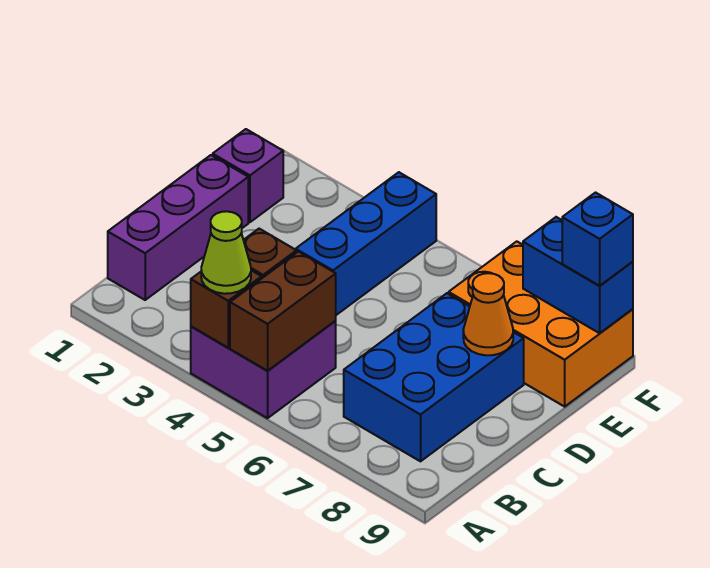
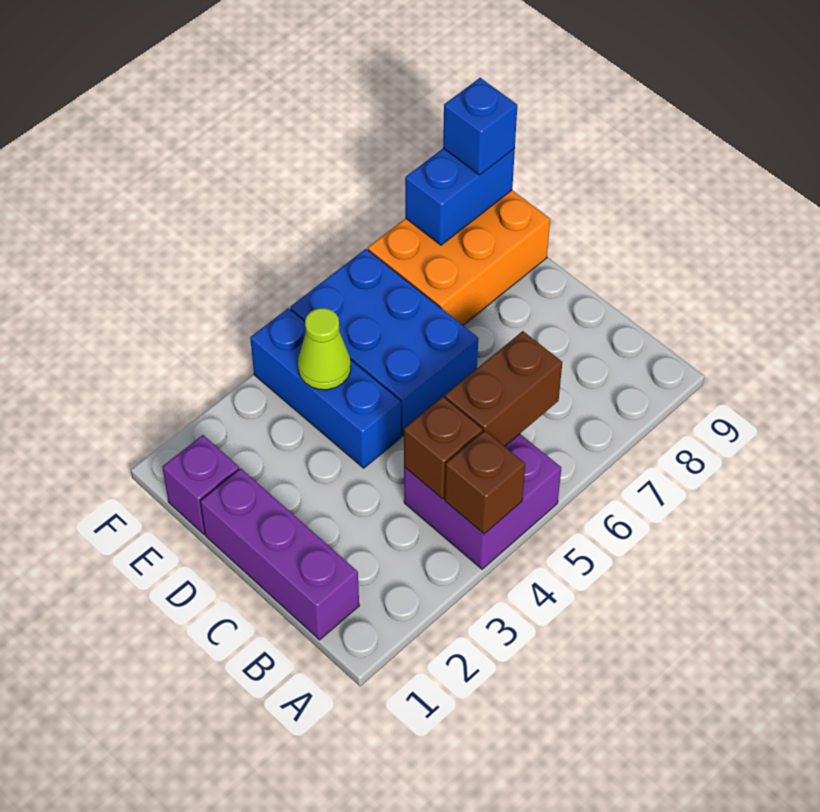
lime 1x1 cone [201,211,251,294] -> lime 1x1 cone moved to [298,308,351,390]
brown 1x2 brick [230,252,336,371] -> brown 1x2 brick turned to [445,331,562,446]
blue 2x3 brick [344,293,524,461] -> blue 2x3 brick moved to [290,249,478,436]
orange 1x1 cone [463,273,513,355] -> none

